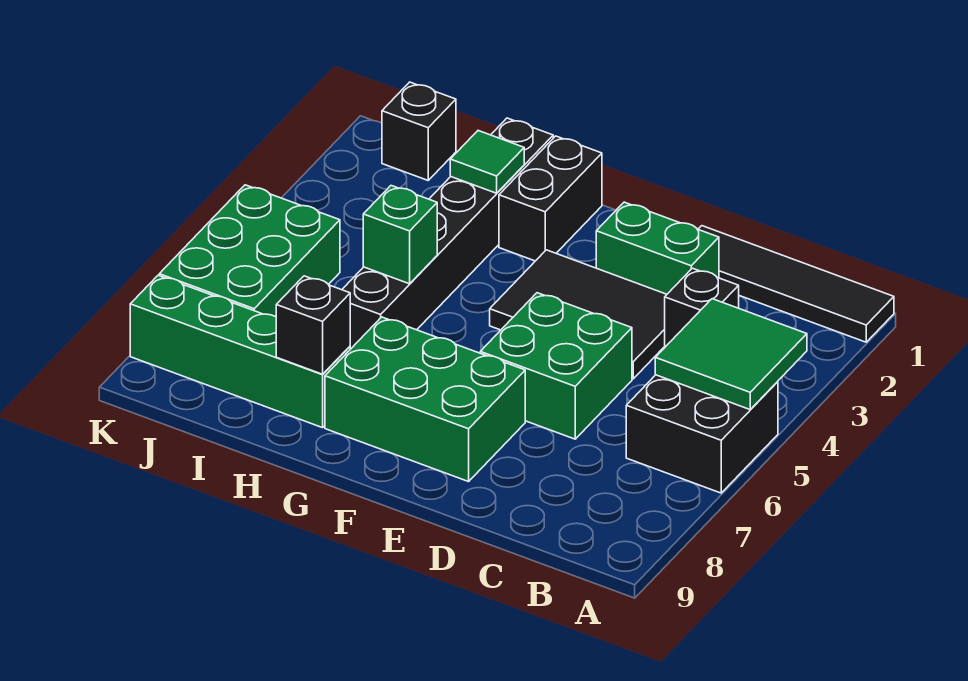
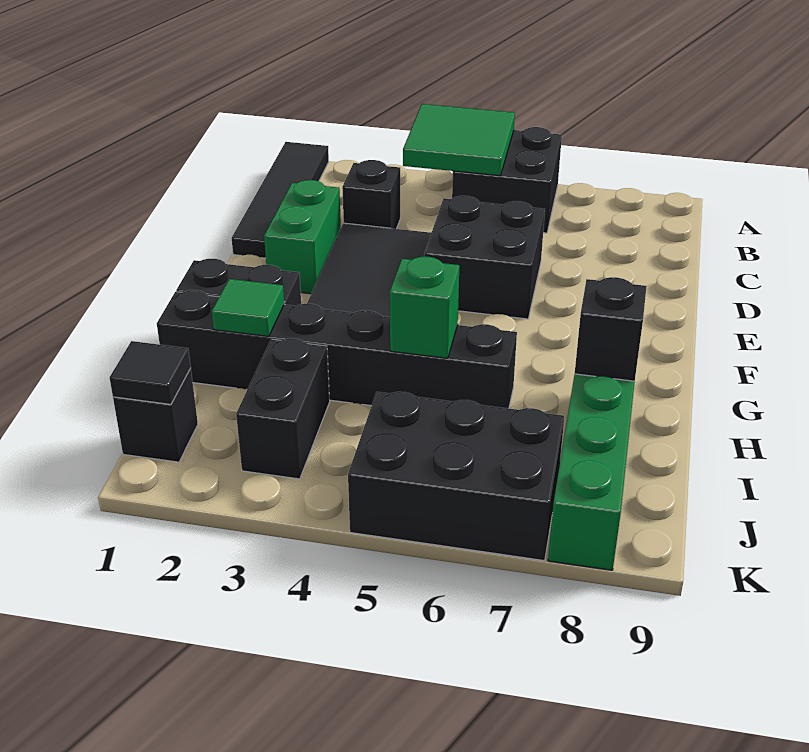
green 2x2 brick [480,293,632,439] -> black 2x2 brick [424,196,545,319]
green 2x3 brick [325,317,525,482] -> none
none -> black 1x2 brick [236,338,330,479]
none -> black 1x1 tile [109,341,191,404]
green 2x3 brick [159,185,340,317] -> black 2x3 brick [348,392,564,560]

